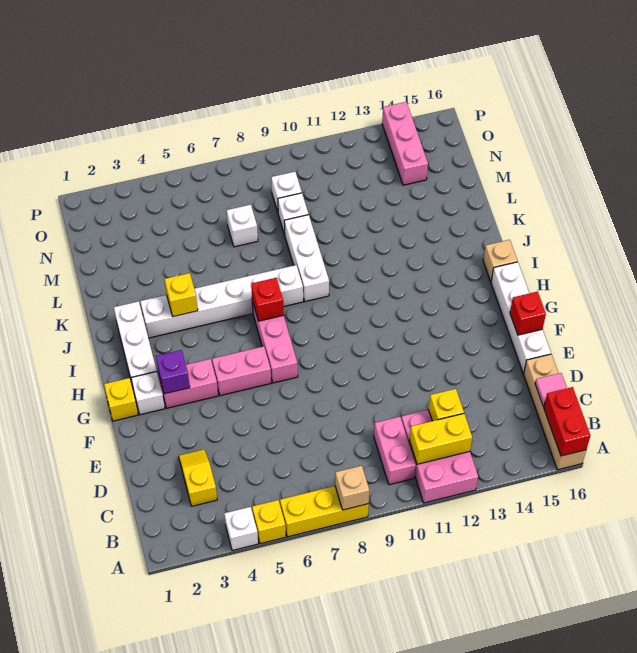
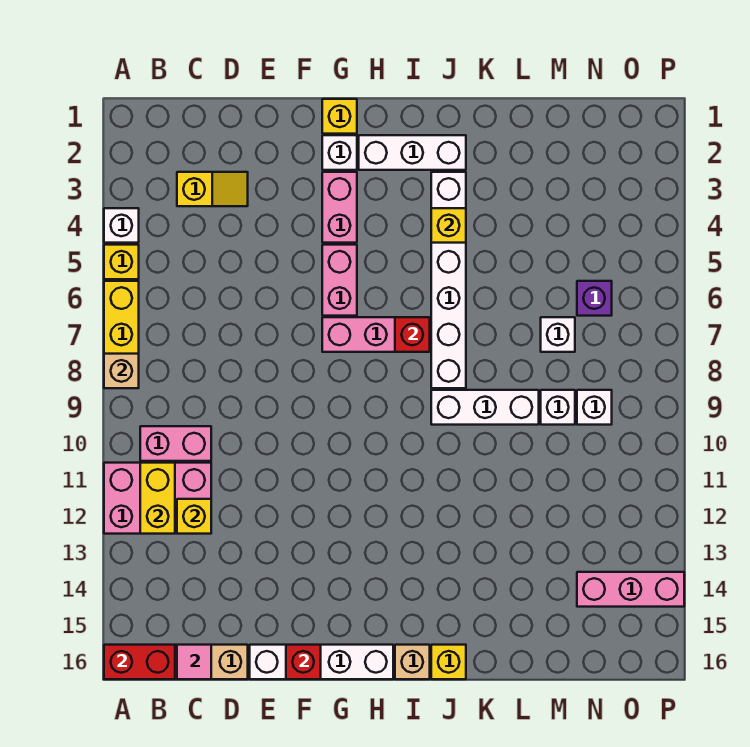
purple 1x1 brick [156,350,190,394] -> purple 1x1 brick moved to [577,281,612,316]
none -> yellow 1x1 brick [431,645,466,679]

